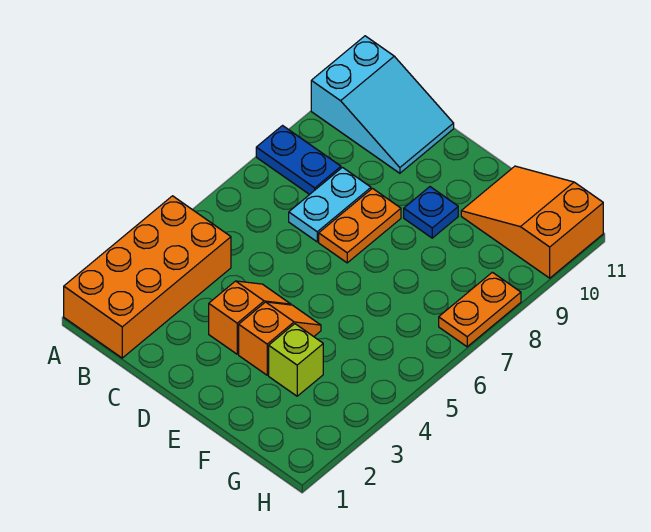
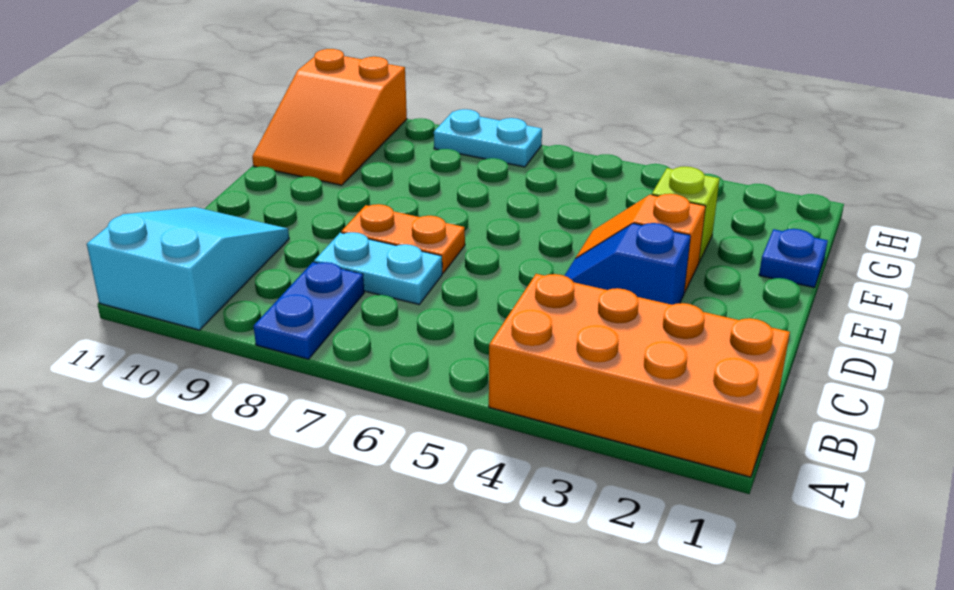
orange 1x2 slope [209,281,291,354] -> blue 1x2 slope [564,223,691,305]
blue 1x1 plate [404,187,458,238] -> blue 1x1 plate moved to [759,229,828,288]
orange 1x2 plate [439,272,521,347] -> cyan 1x2 plate [434,109,542,167]

